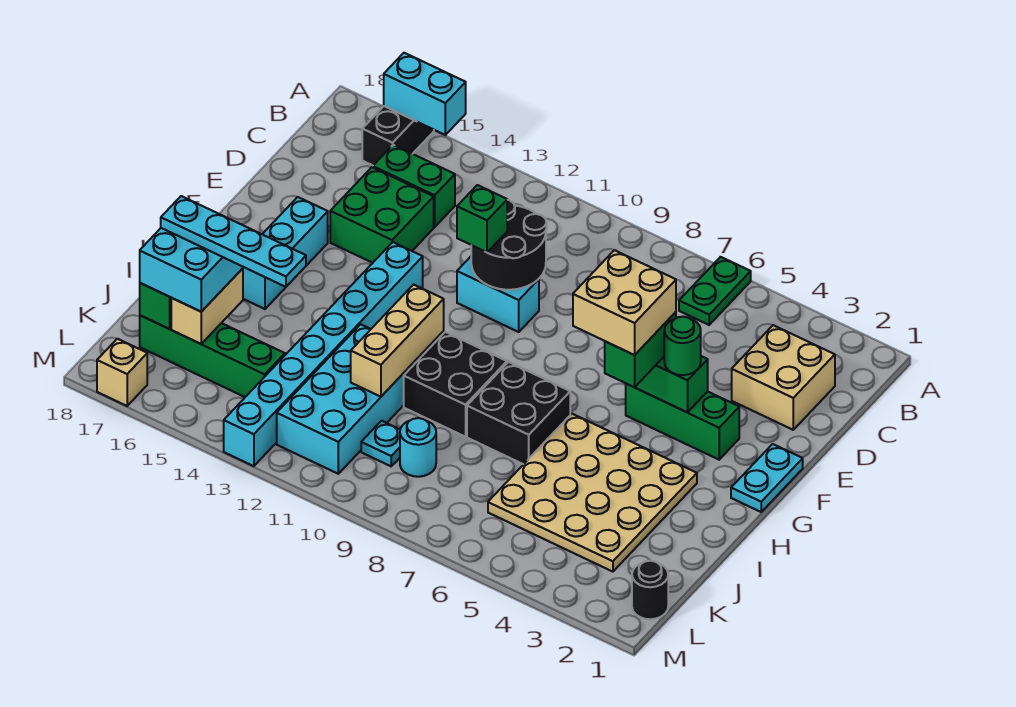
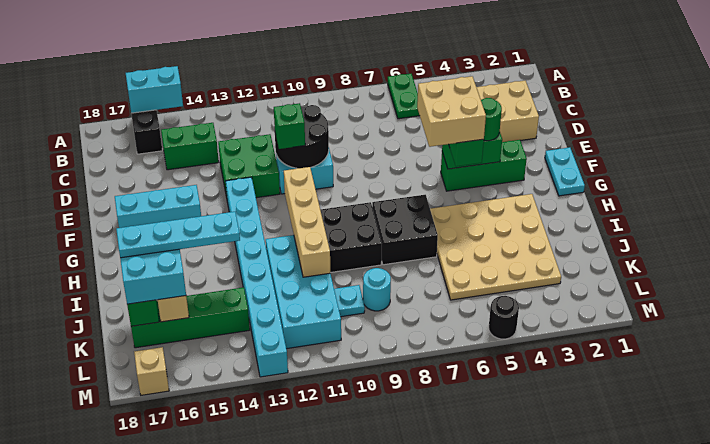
green 2x2 brick [330,167,434,263] -> green 2x2 brick moved to [218,134,280,198]
cyan 1x3 brick [243,197,328,309] -> cyan 1x3 brick turned to [115,185,201,228]
tan 1x3 brick [351,285,444,397] -> tan 1x4 brick [284,167,330,277]
black 1x1 round brick [632,561,668,619] -> black 1x1 round brick moved to [489,296,519,339]

